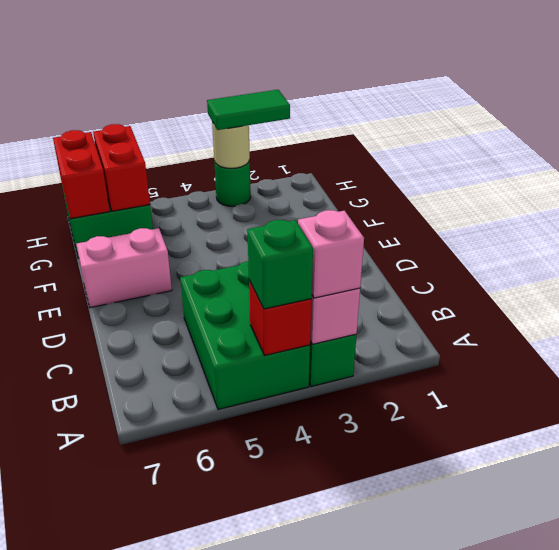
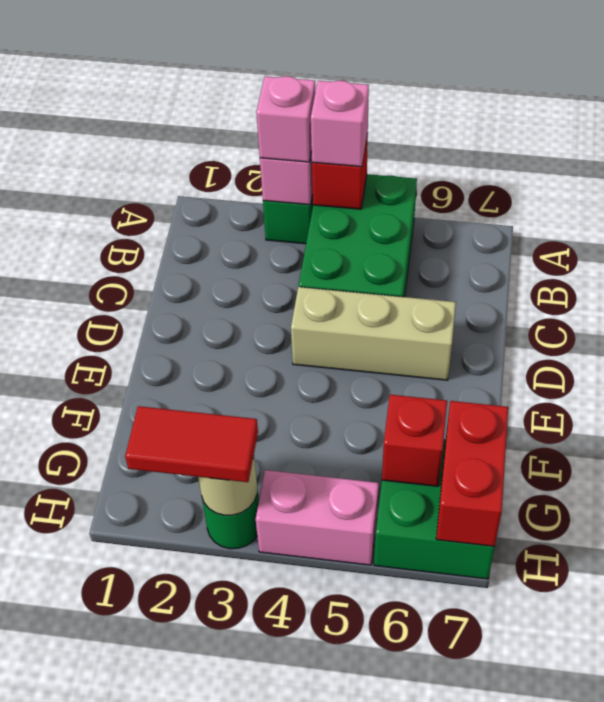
green 1x1 brick [247,220,313,309] -> pink 1x1 brick [311,81,369,167]
none -> tan 1x3 brick [291,287,456,380]
pink 1x2 brick [76,228,172,308] -> pink 1x2 brick moved to [256,470,379,565]
red 1x2 brick [93,124,150,211] -> red 1x1 brick [382,395,447,486]
green 1x2 tile [207,90,290,130] -> red 1x2 tile [125,406,258,482]

